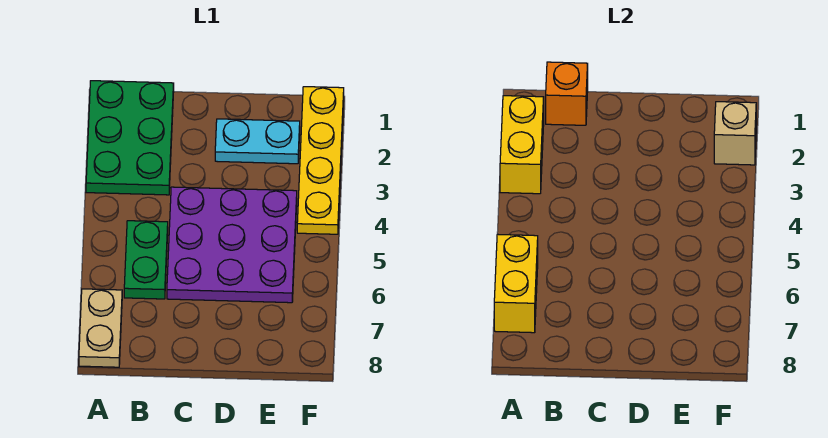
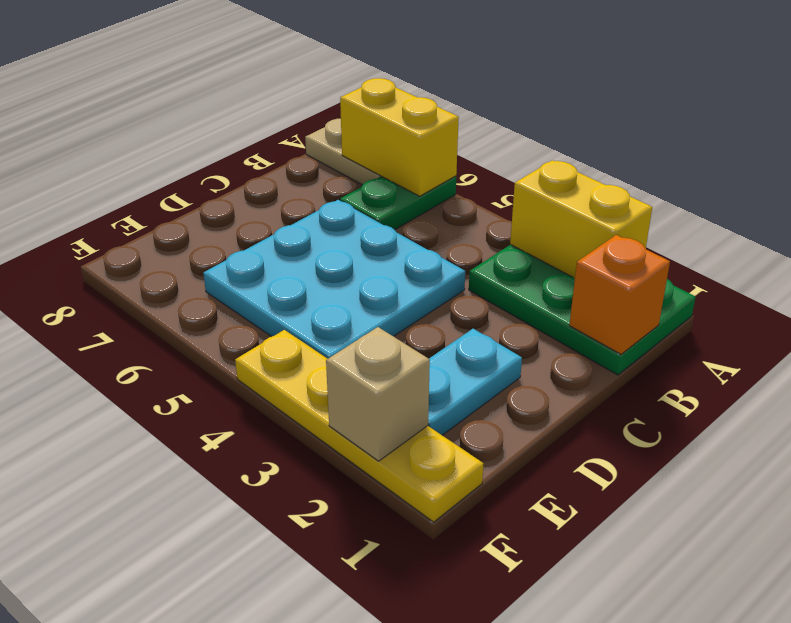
green 1x2 plate [124,221,168,299] -> green 1x2 plate turned to [340,176,456,230]
purple 3x3 plate [167,187,297,303] -> cyan 3x3 plate [203,200,465,359]

